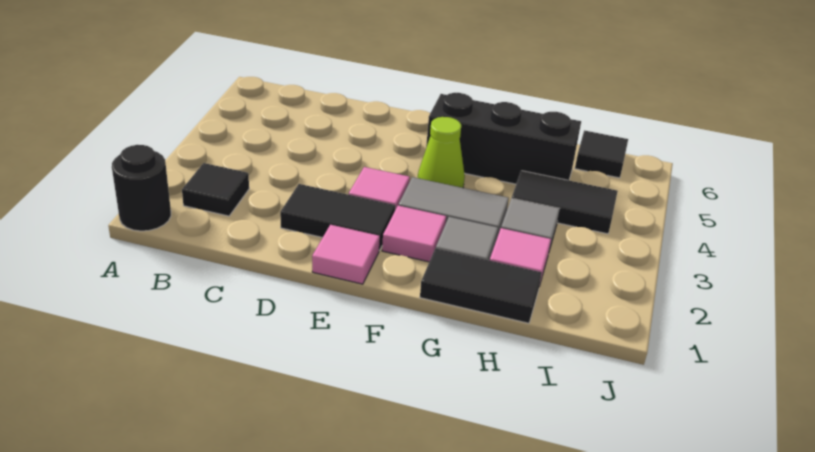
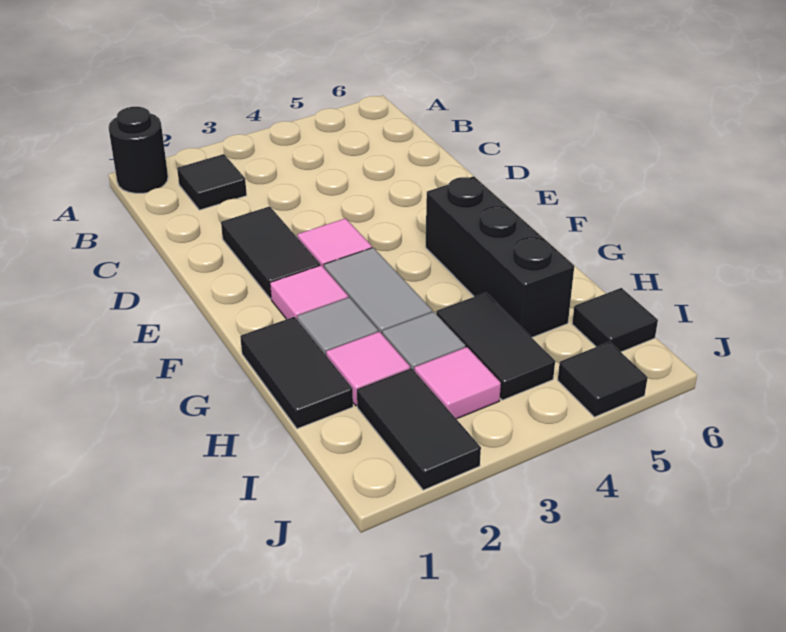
pink 1x1 tile [312,225,380,284] -> pink 1x1 tile moved to [414,347,501,419]
lime 1x1 cone [418,117,465,188] -> none
none -> black 1x2 tile [357,368,481,490]
none -> black 1x1 tile [558,342,648,417]

